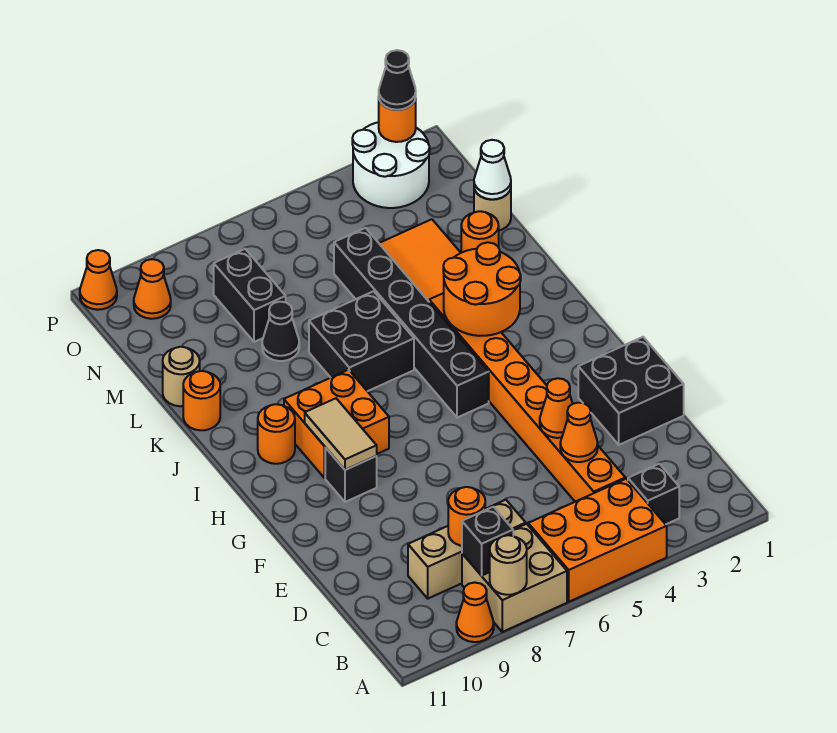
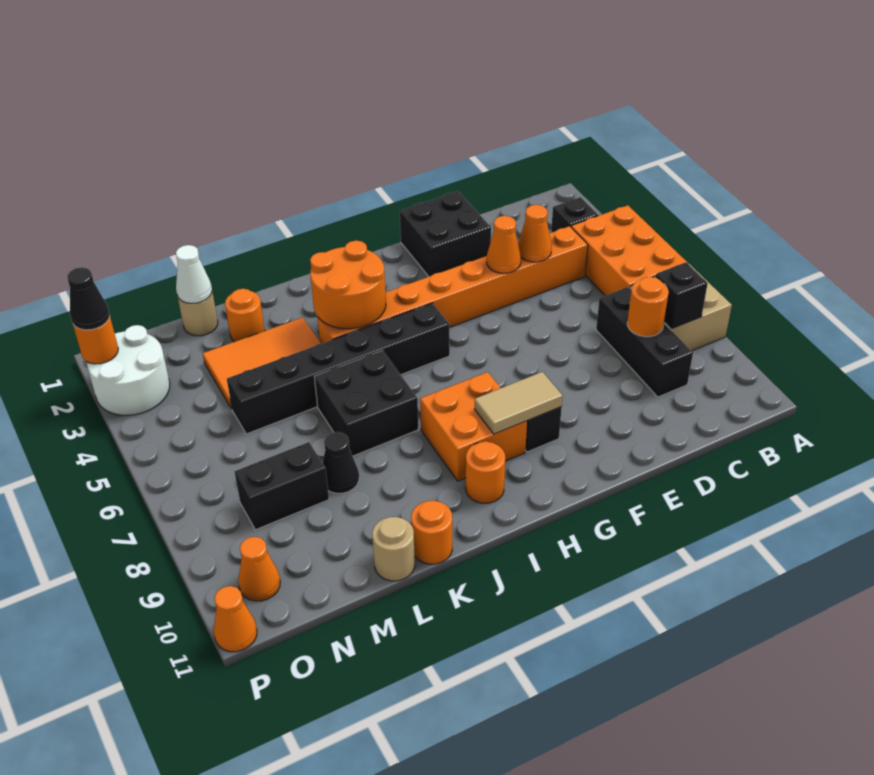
tan 1x1 round brick [490,535,527,595] -> none
orange 1x1 cone [456,582,494,642] -> none
tan 1x3 brick [408,500,526,599] -> black 1x3 brick [596,287,693,397]

